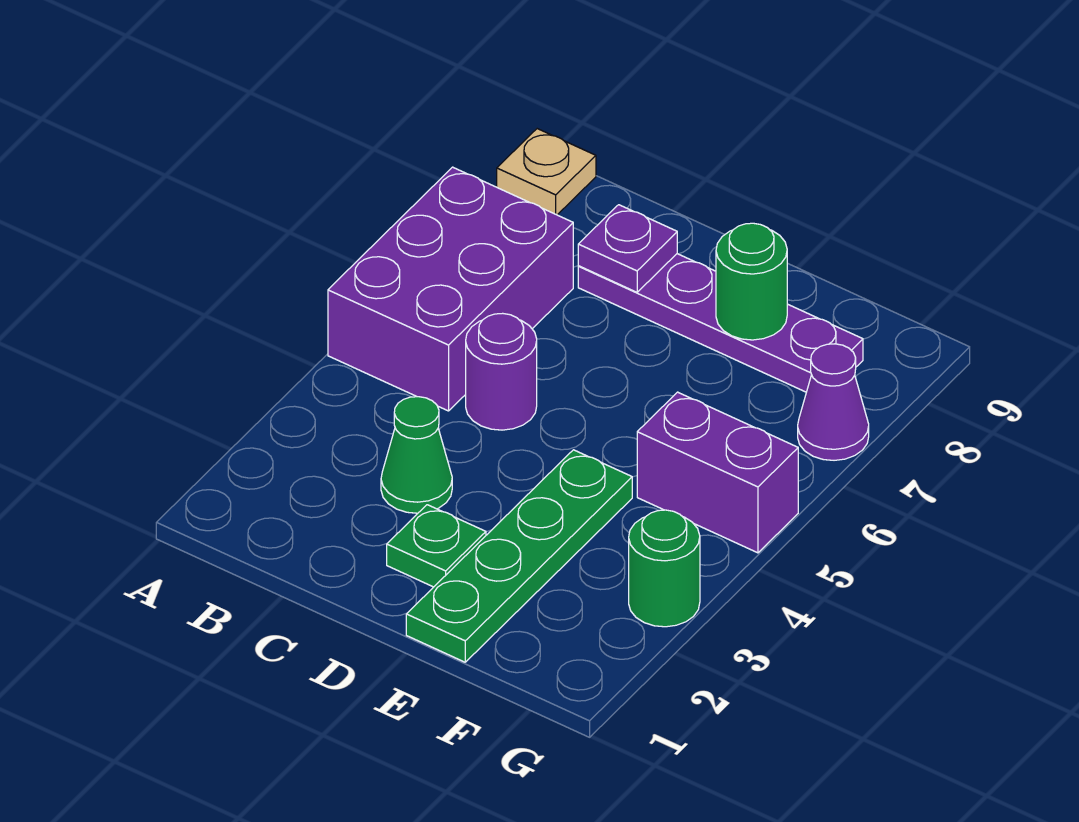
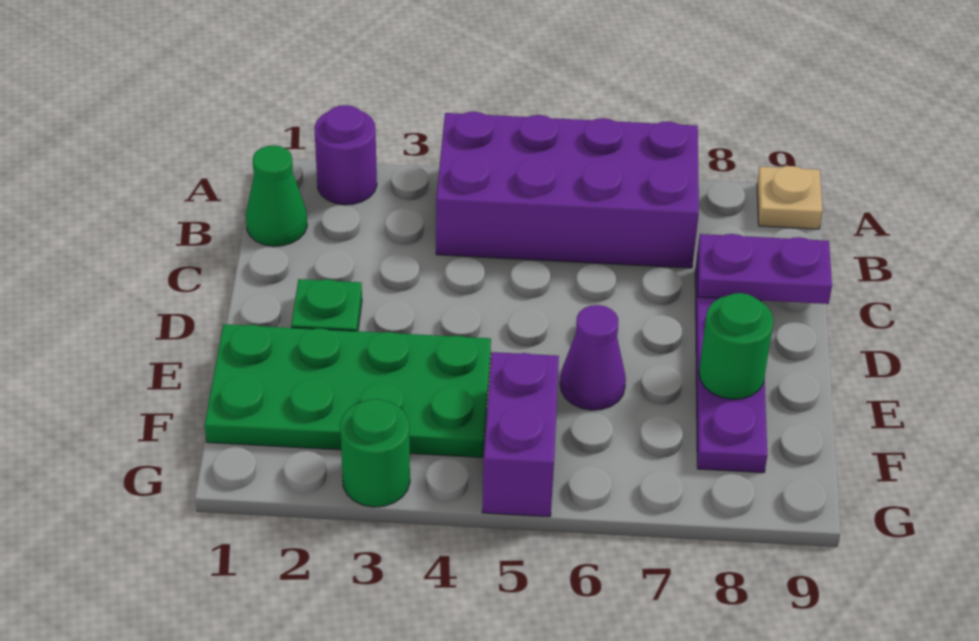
purple 2x3 brick [328,167,573,411] -> purple 2x4 brick [436,112,699,268]
green 1x1 cone [381,397,452,513] -> green 1x1 cone moved to [246,145,307,246]
purple 1x1 round brick [466,313,537,430] -> purple 1x1 round brick moved to [314,105,377,205]
purple 1x1 plate [578,205,677,292] -> purple 1x2 plate [697,234,832,304]
green 1x4 plate [406,450,632,662] -> green 2x4 plate [205,324,491,457]
purple 1x1 cone [798,344,869,460] -> purple 1x1 cone moved to [560,305,626,410]

